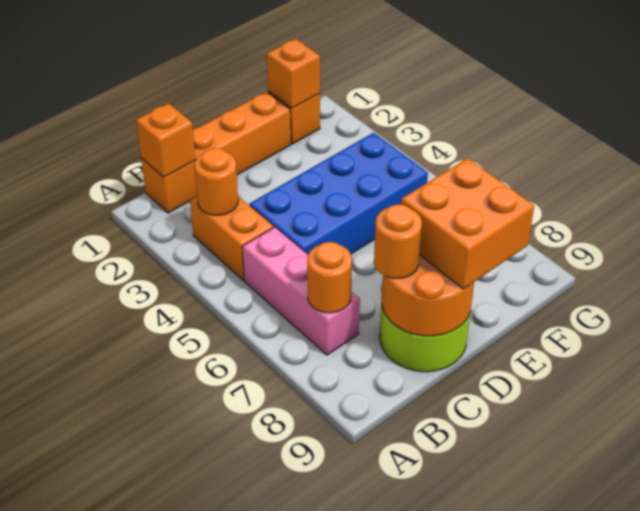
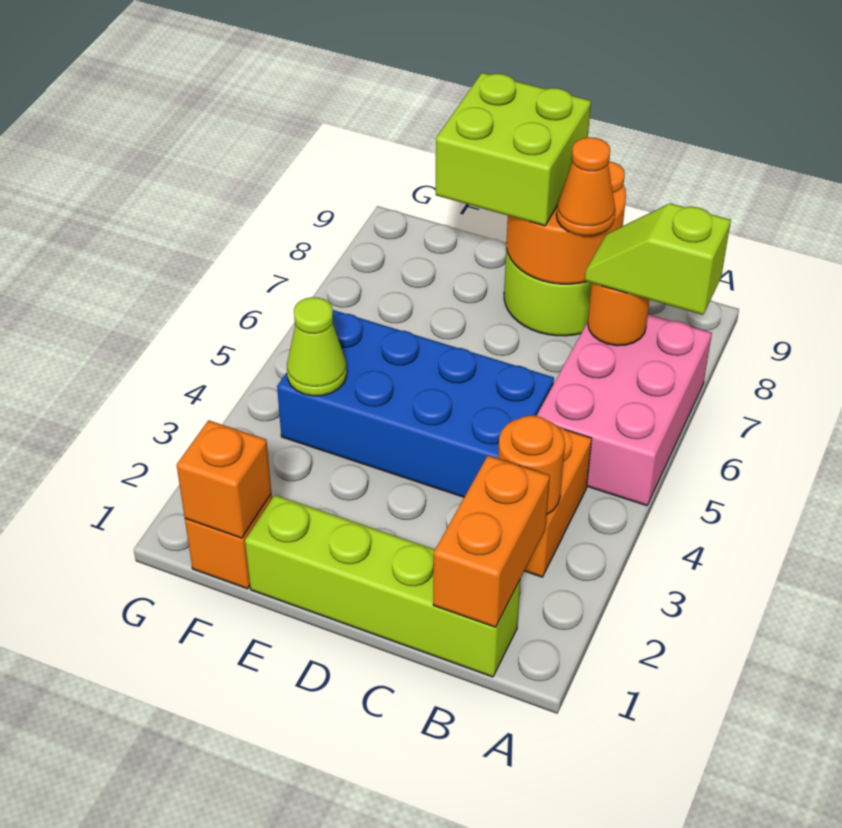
none -> lime 1x2 slope [585,203,731,315]
orange 1x4 brick [141,92,291,213] -> lime 1x4 brick [245,495,520,677]
orange 1x1 brick [136,103,196,177] -> orange 1x2 brick [433,456,550,627]
pink 1x3 brick [242,227,360,355] -> pink 2x3 brick [537,314,712,506]
orange 1x1 round brick [374,205,422,278] -> orange 1x1 cone [556,137,615,236]
orange 2x2 brick [401,158,534,289] -> lime 2x2 brick [436,73,591,226]
none -> lime 1x1 cone [287,297,347,396]

